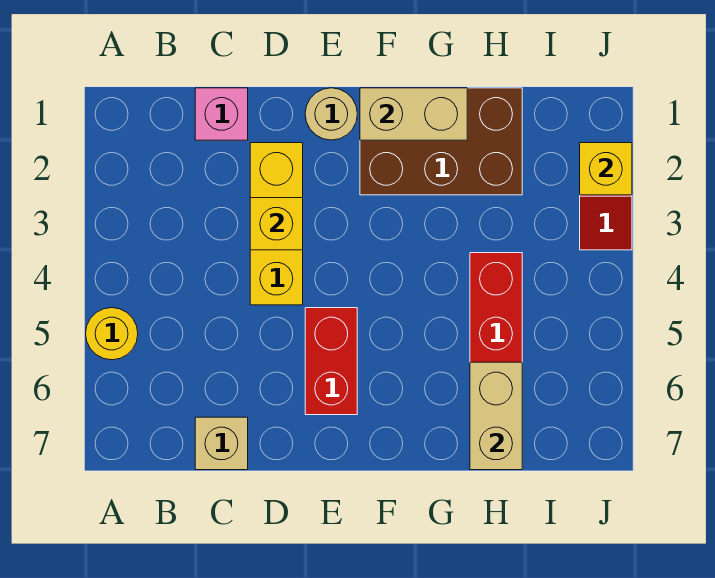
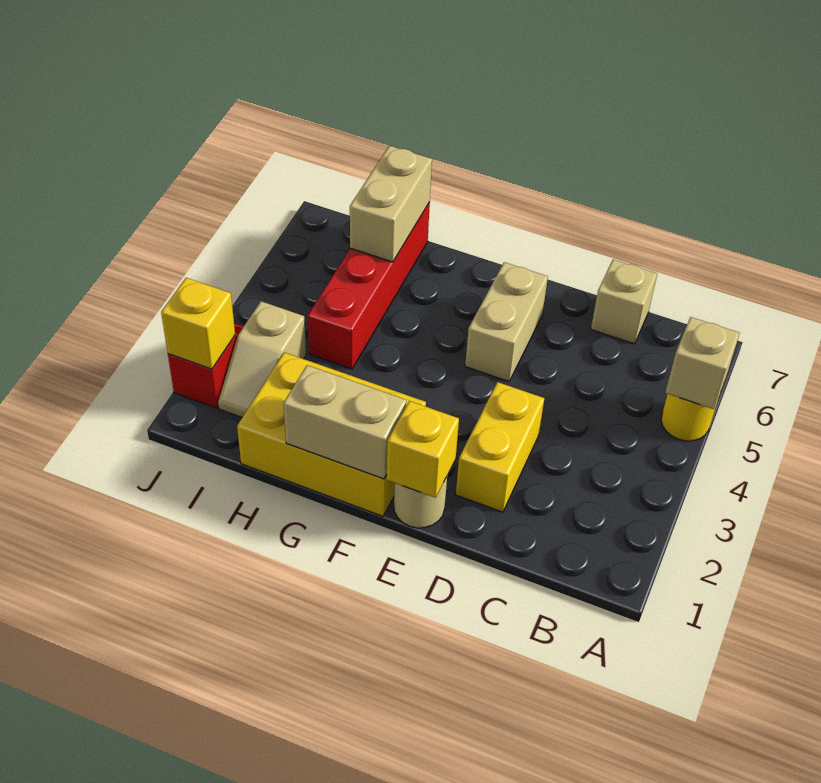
none -> tan 1x1 brick [665,317,740,409]
pink 1x1 brick [195,88,248,140] -> none
yellow 1x3 brick [250,143,303,305] -> yellow 1x2 brick [456,382,544,512]
yellow 1x1 brick [250,198,303,250] -> yellow 1x1 brick moved to [387,401,459,498]
red 1x2 brick [305,308,357,415] -> tan 1x2 brick [465,262,548,382]
brown 2x3 brick [360,88,522,195] -> yellow 2x3 brick [237,352,426,516]
none -> tan 1x2 slope [218,301,306,417]

